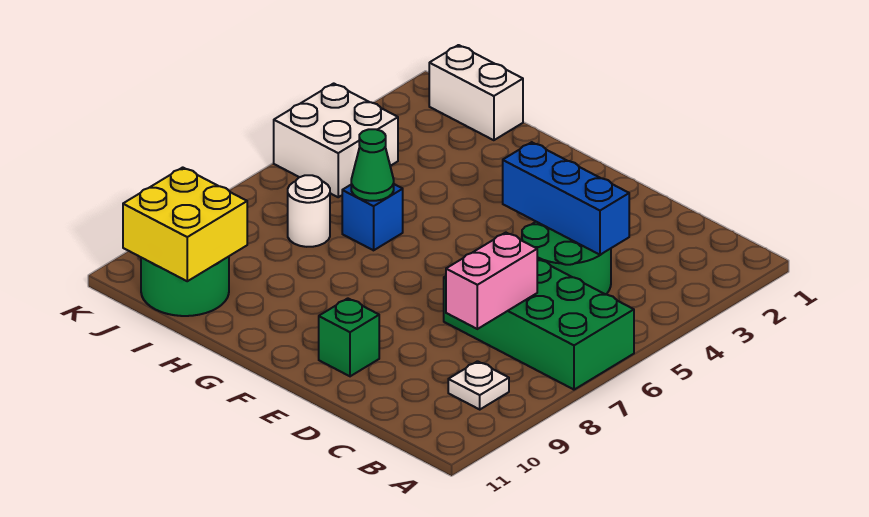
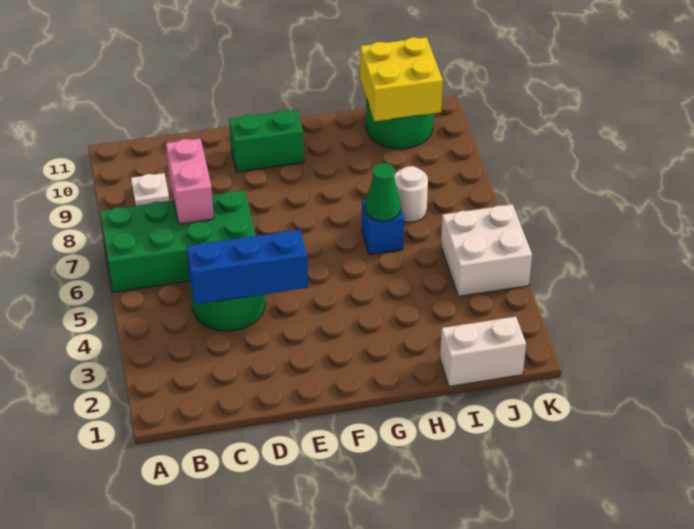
green 1x1 brick [319,298,379,376] -> green 1x2 brick [229,110,304,172]

